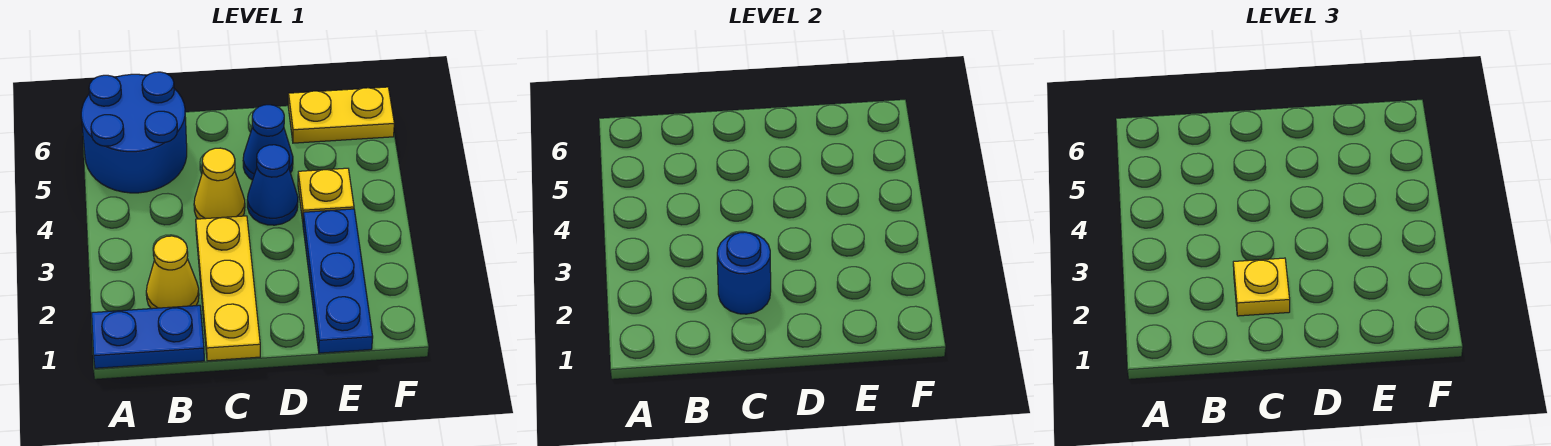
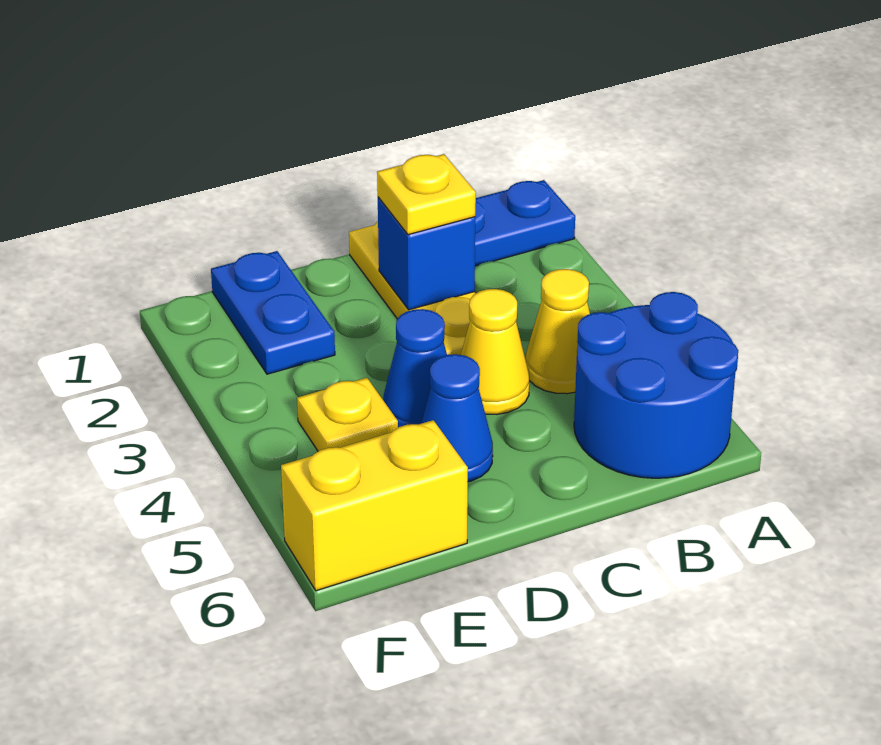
yellow 1x1 cone [146,236,199,309] -> yellow 1x1 cone moved to [526,269,590,394]
blue 1x1 round brick [717,232,771,314] -> blue 1x1 brick [378,197,475,310]
blue 1x3 plate [303,209,373,353] -> blue 1x2 plate [211,251,335,374]
yellow 1x2 plate [288,87,394,143] -> yellow 1x2 brick [281,420,468,591]

